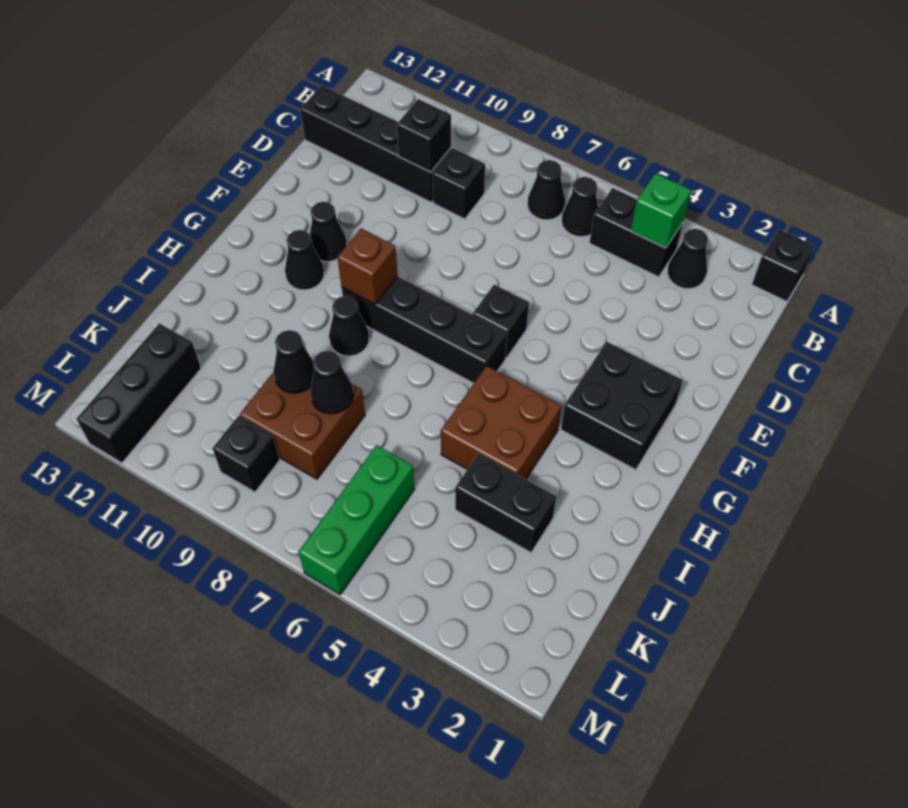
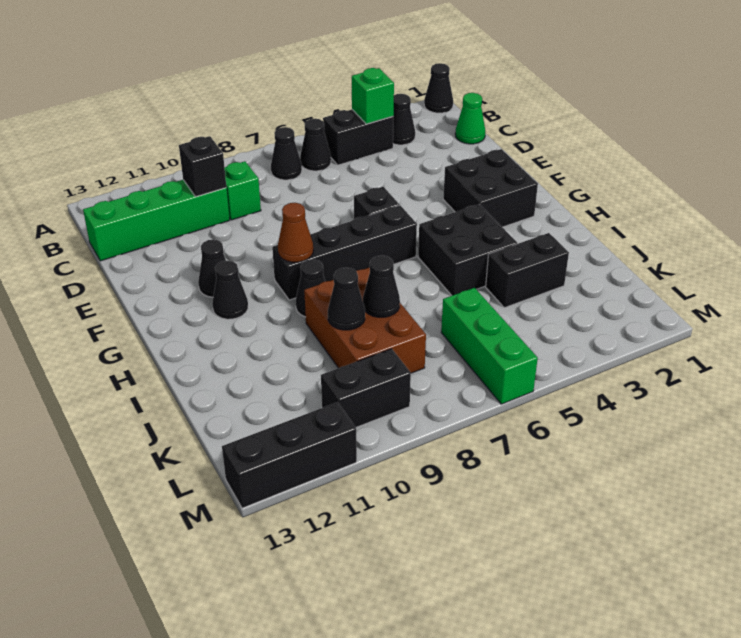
black 1x1 brick [752,229,815,301] -> black 1x1 cone [424,63,453,113]
none -> green 1x1 cone [455,93,485,144]
black 1x1 brick [433,148,485,219] -> green 1x1 brick [225,161,261,220]
black 1x4 brick [300,85,451,202] -> green 1x4 brick [83,180,230,261]
brown 1x1 brick [337,228,398,304] -> brown 1x1 cone [278,203,313,262]
brown 2x2 brick [441,366,562,479] -> black 2x2 brick [418,204,517,296]
brown 2x2 brick [240,372,365,479] -> brown 2x3 brick [304,267,426,373]
black 1x3 brick [76,324,201,463] -> black 1x3 brick turned to [222,402,357,508]
black 1x1 brick [213,416,280,492] -> black 1x2 brick [321,349,411,427]

